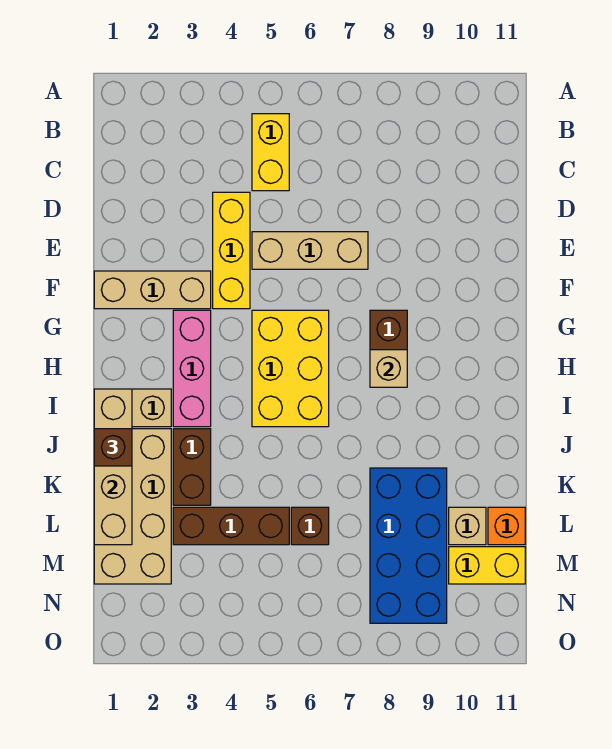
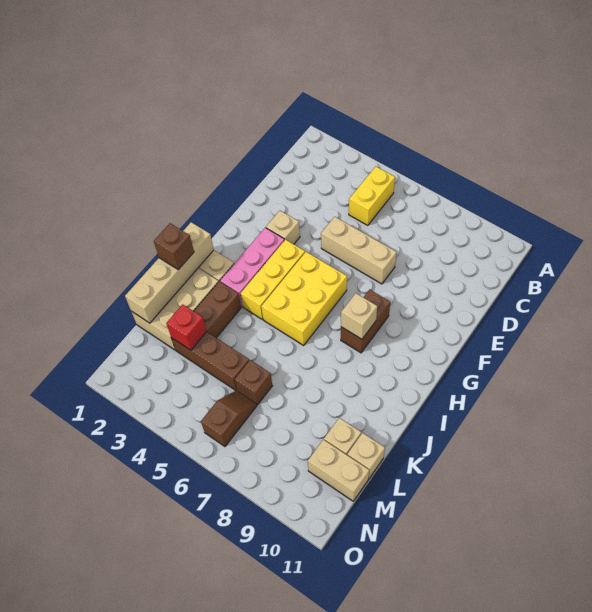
yellow 1x3 brick [213,192,250,309] -> yellow 1x3 brick moved to [241,240,305,319]
tan 1x3 brick [94,271,211,309] -> tan 1x1 brick [266,211,300,244]
tan 2x4 brick [94,429,171,584] -> tan 2x3 brick [131,268,218,350]
blue 2x4 brick [370,468,447,623] -> none
none -> red 1x1 brick [167,304,207,350]
orange 1x1 brick [488,507,525,545] -> tan 1x1 brick [347,433,385,479]
none -> brown 1x2 slope [201,391,257,446]
yellow 1x2 brick [449,547,525,584] -> tan 1x2 brick [308,440,369,501]

